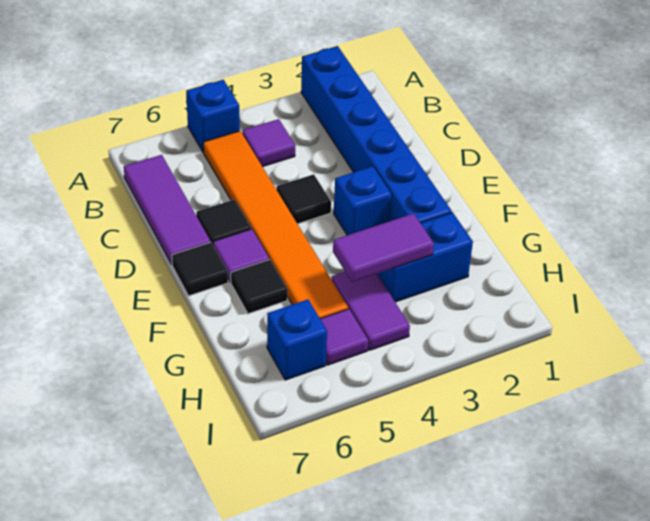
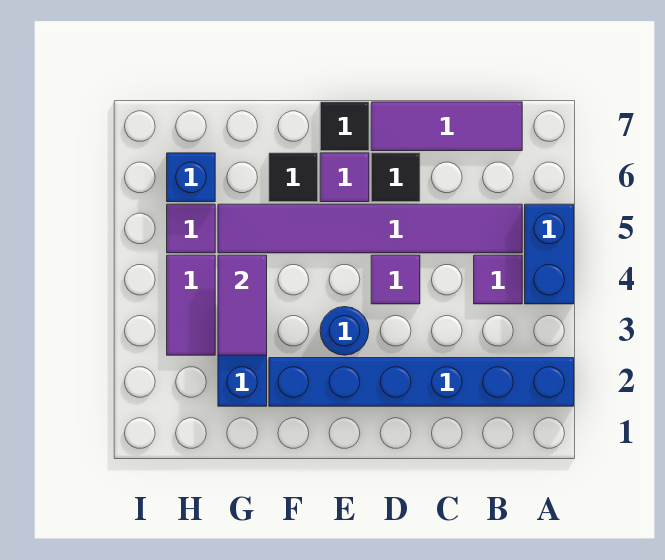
blue 1x1 brick [186,80,240,152] -> blue 1x2 brick [525,204,574,304]
orange 1x6 tile [203,131,348,319] -> purple 1x6 tile [218,204,522,253]
black 1x1 tile [276,174,331,224] -> purple 1x1 tile [371,255,420,304]
blue 1x1 brick [334,166,392,235] -> blue 1x1 round brick [320,307,369,355]
purple 1x2 tile [332,272,410,350] -> purple 1x2 tile turned to [167,255,215,355]

